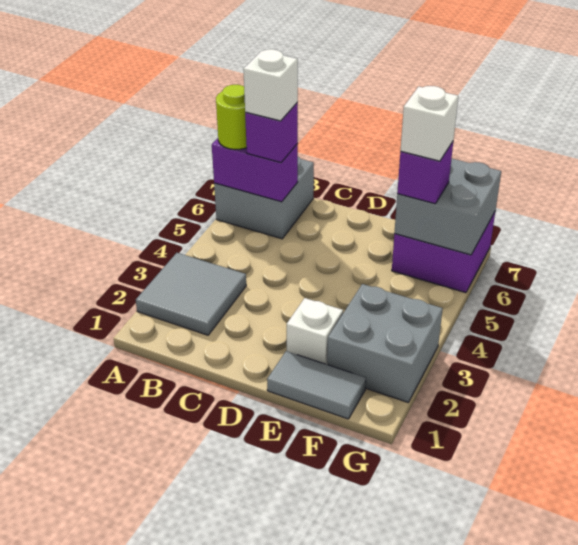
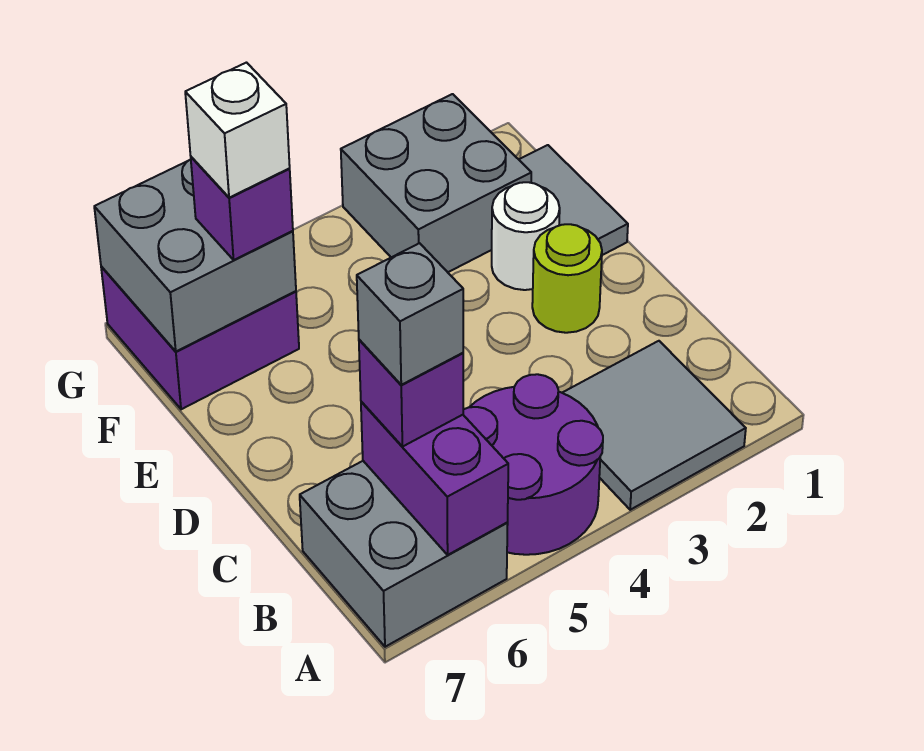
none -> purple 2x2 round brick [463,374,603,555]
lime 1x1 round brick [216,85,247,149] -> lime 1x1 round brick moved to [532,224,602,333]
white 1x1 brick [243,49,298,121] -> grey 1x1 brick [357,243,463,385]
white 1x1 brick [287,298,343,365] -> white 1x1 round brick [492,182,560,290]

